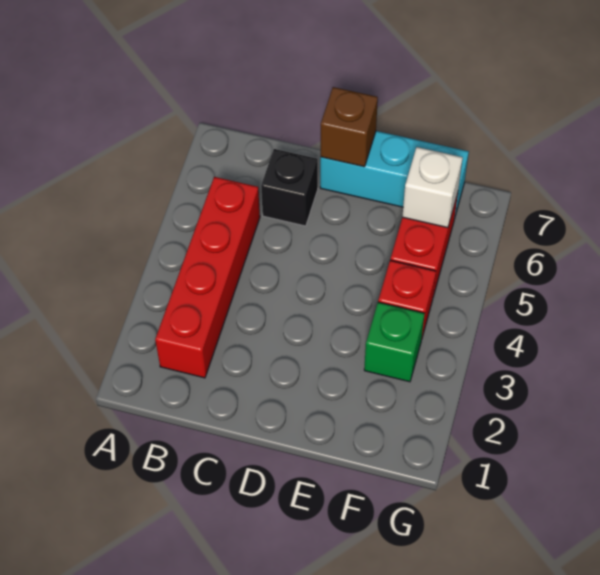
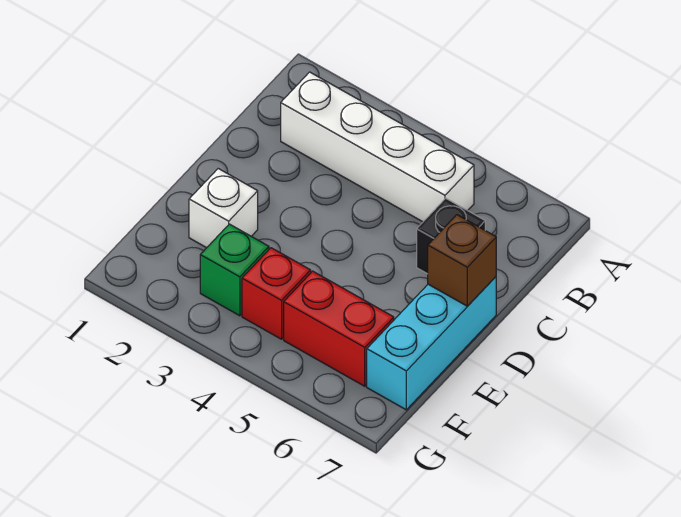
red 1x4 brick [155,177,260,378] -> white 1x4 brick [281,72,474,222]
white 1x1 brick [402,147,463,228] -> white 1x1 brick moved to [189,169,258,248]

